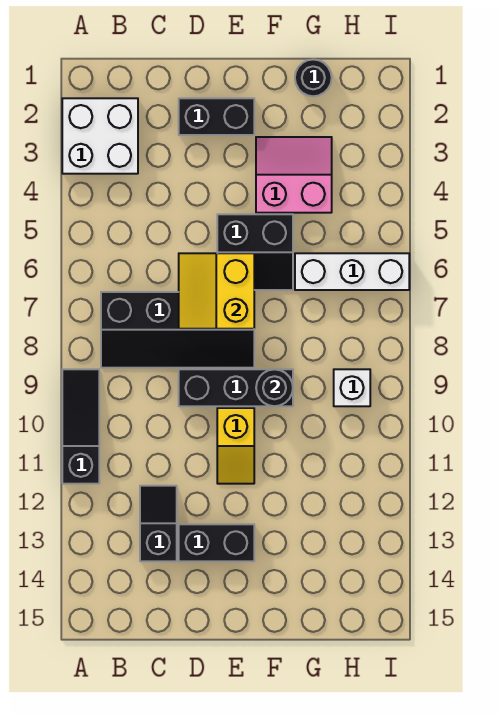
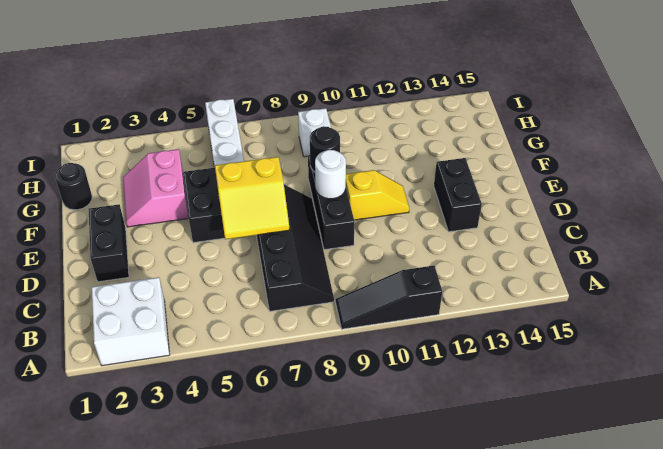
black 1x2 slope [140,486,177,561] -> none
none -> white 1x1 round brick [315,150,346,199]

